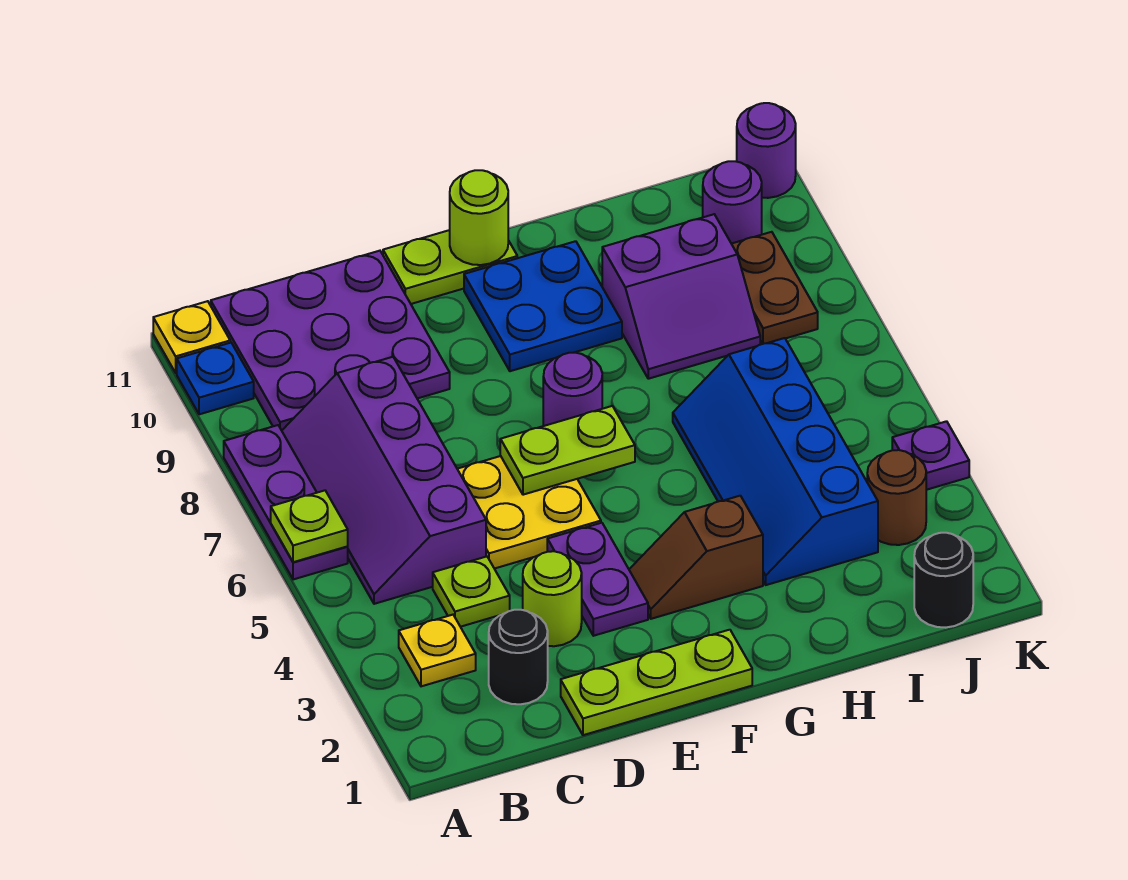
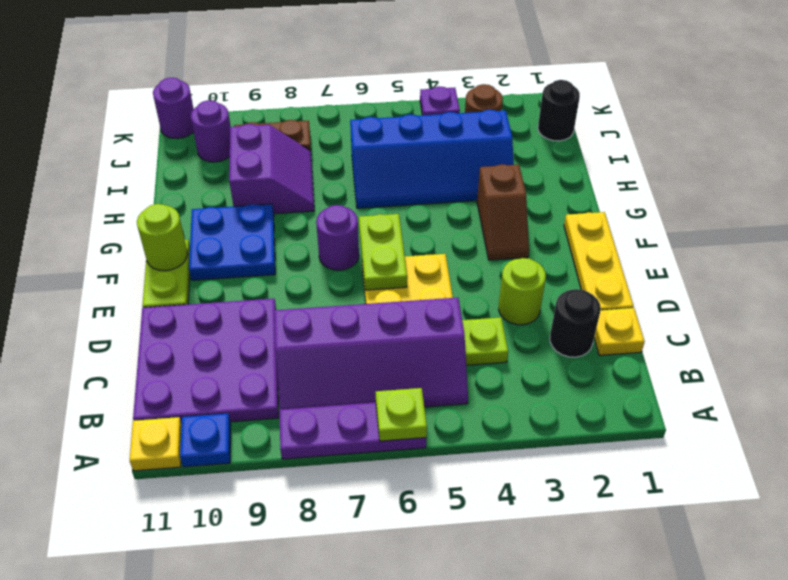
yellow 1x1 plate [399,615,476,686] -> yellow 1x1 plate moved to [594,308,645,355]
lime 1x3 plate [561,630,752,735] -> yellow 1x3 plate [564,212,634,310]
purple 1x2 plate [547,523,648,636] -> none

